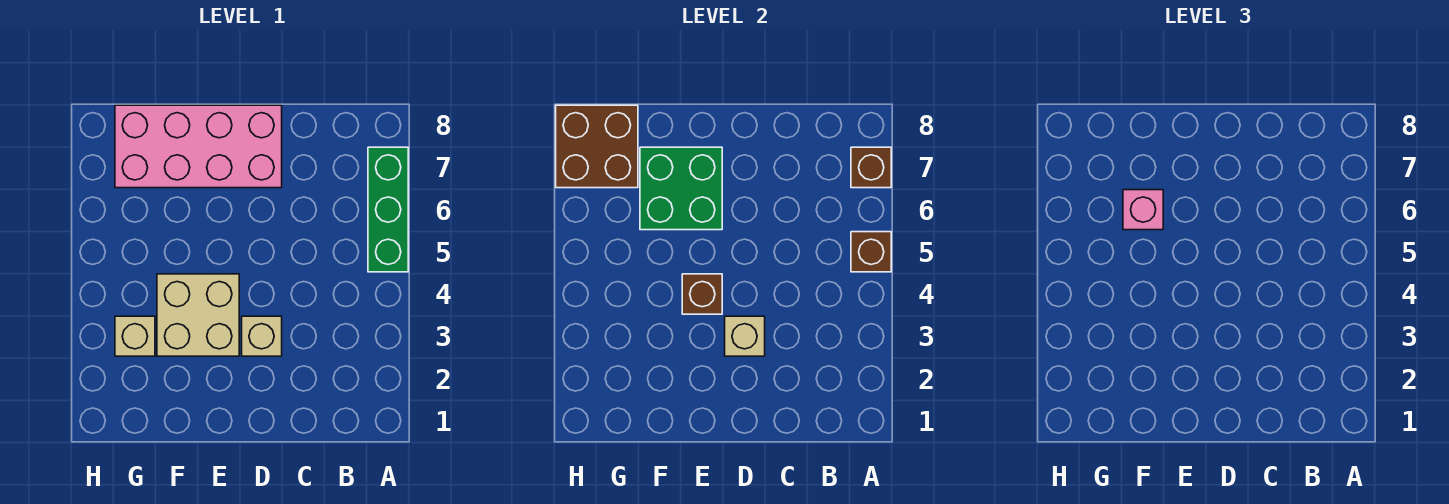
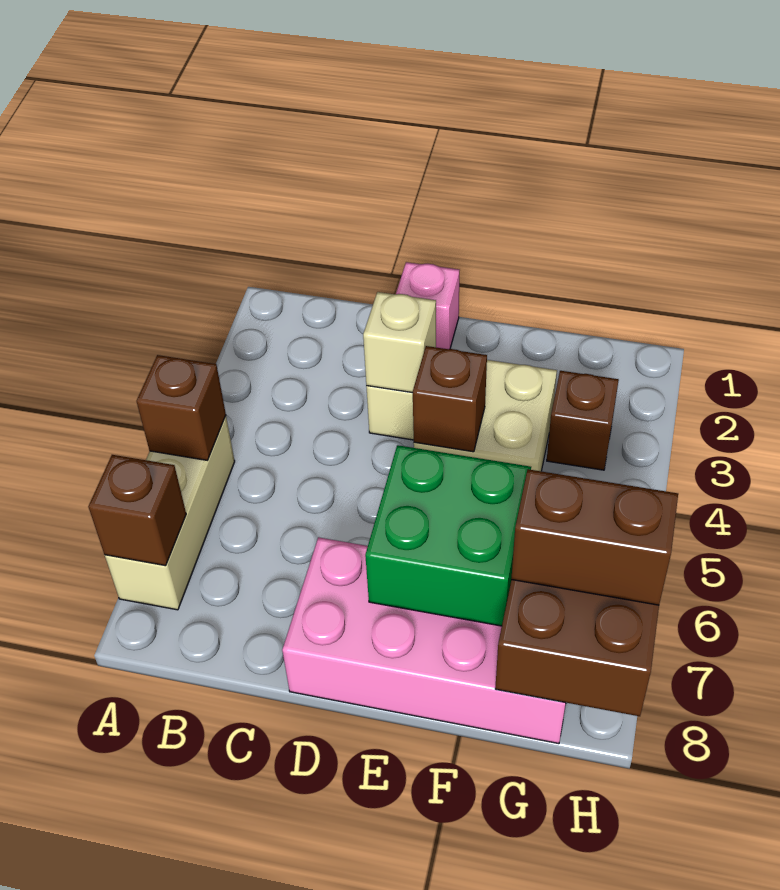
green 1x3 brick [368,147,408,272] -> tan 1x3 brick [105,416,235,610]
pink 1x1 brick [1123,190,1163,230] -> pink 1x1 brick moved to [396,262,459,349]
tan 1x1 brick [115,316,155,356] -> brown 1x1 brick [547,371,619,470]
none -> brown 1x2 brick [511,469,678,605]

